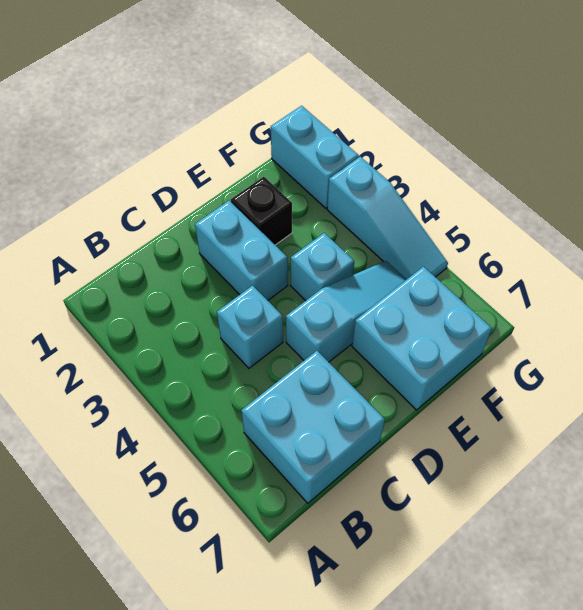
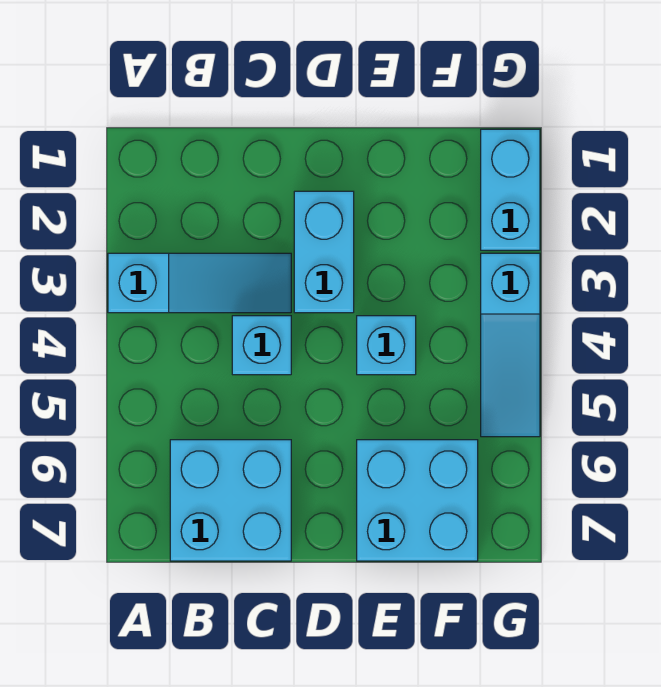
cyan 1x3 slope [286,261,407,362] -> cyan 1x3 slope moved to [108,253,291,313]
black 1x1 brick [231,177,292,245] -> none

